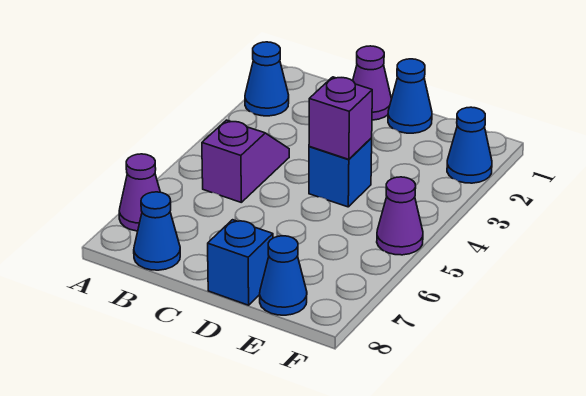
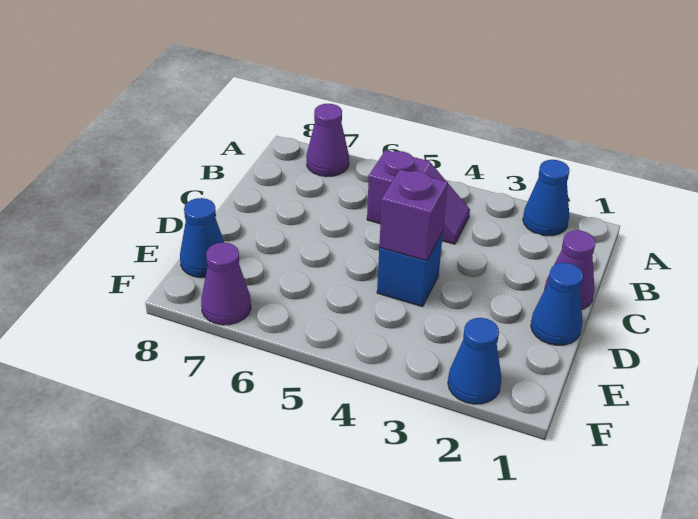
blue 1x1 cone [134,192,180,270] -> none
blue 1x1 brick [208,220,273,305] -> none
purple 1x1 cone [377,177,423,255] -> purple 1x1 cone moved to [201,243,251,325]

